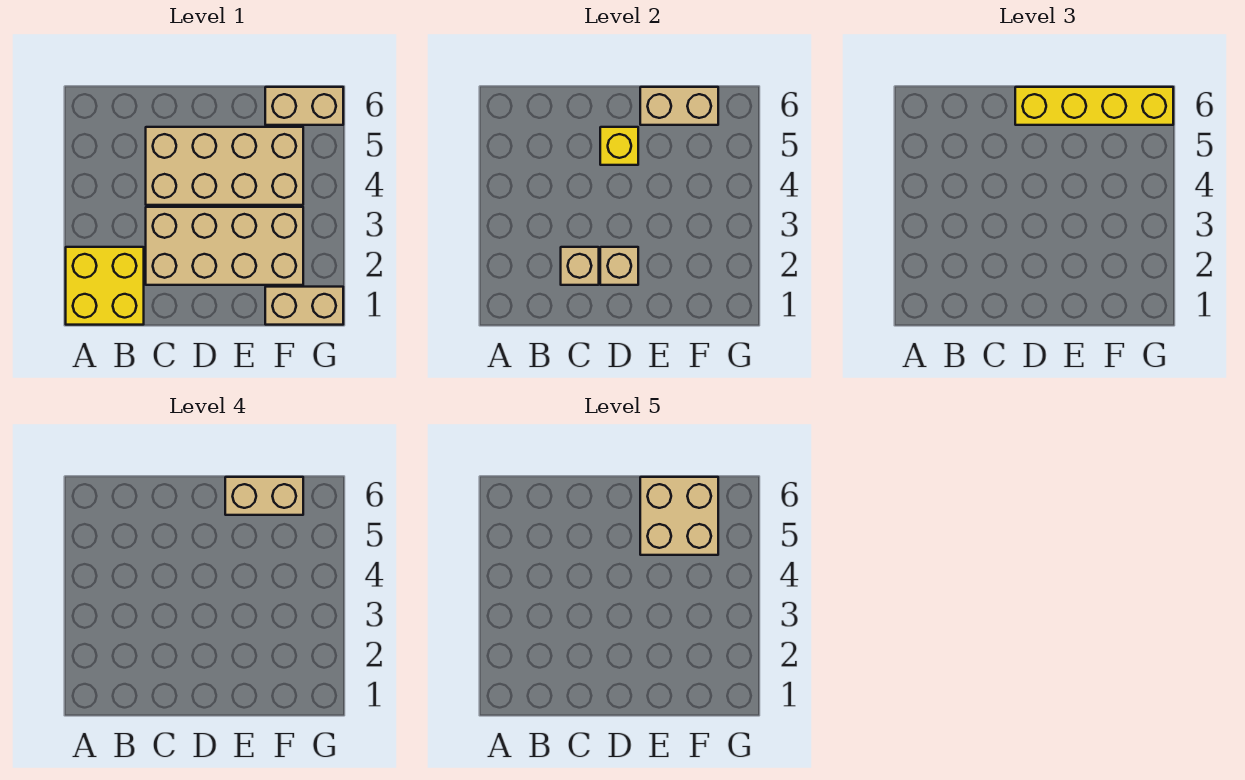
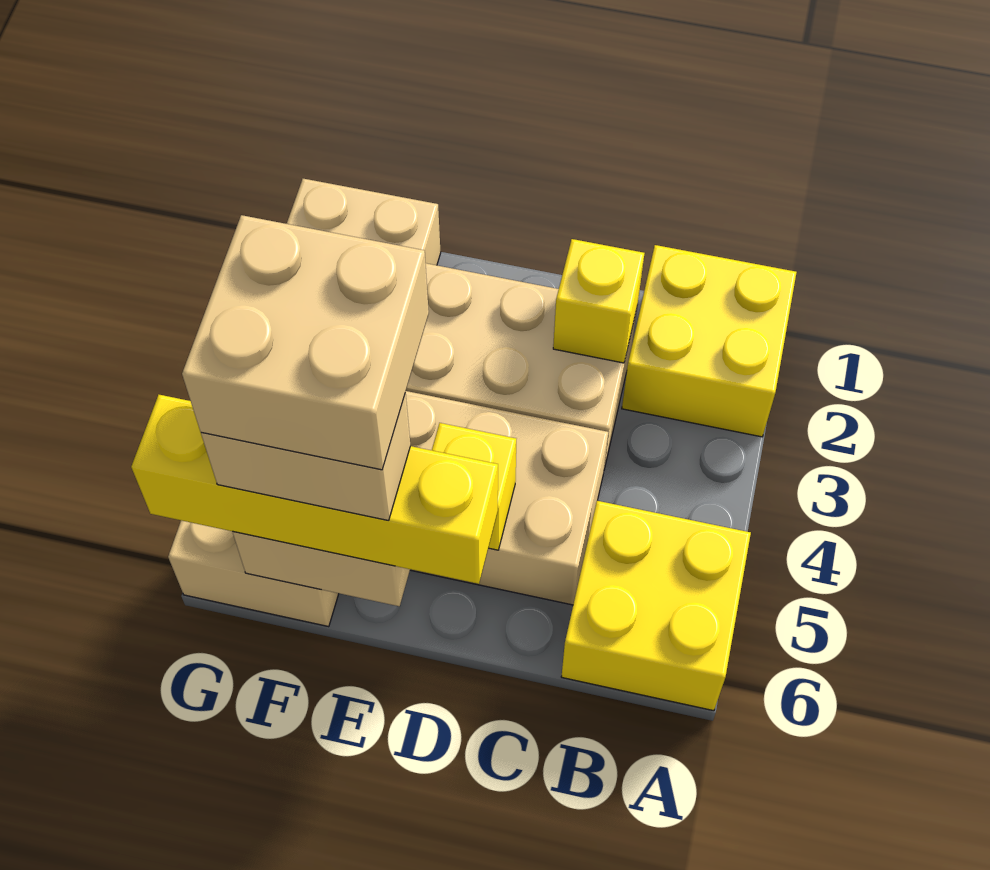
none -> yellow 2x2 brick [561,501,751,711]
tan 1x1 brick [561,247,599,285] -> yellow 1x1 brick [553,239,644,363]
tan 1x1 brick [600,247,638,285] -> none

